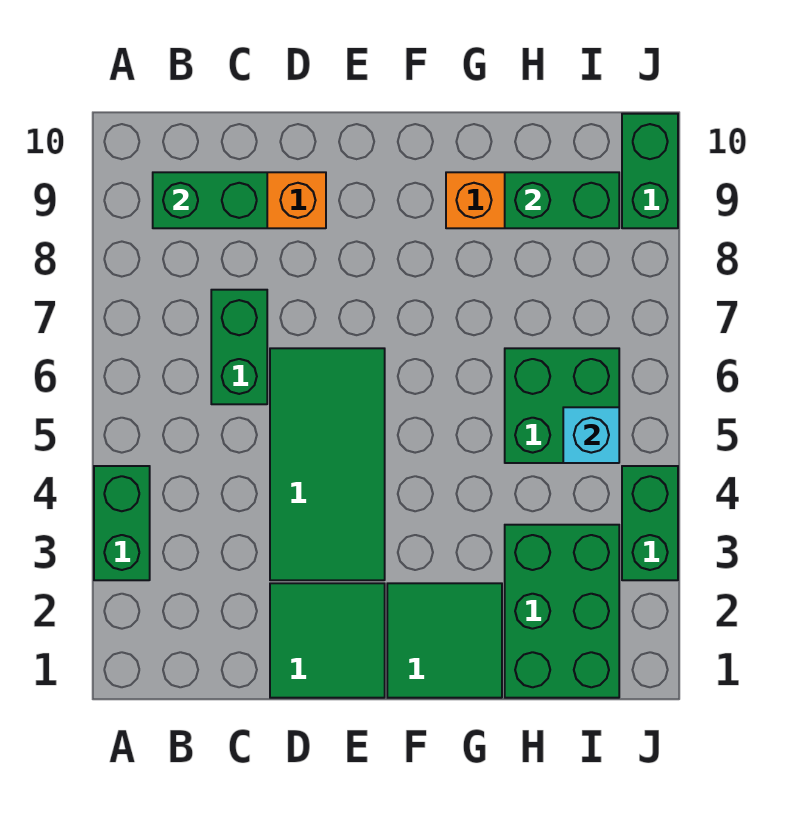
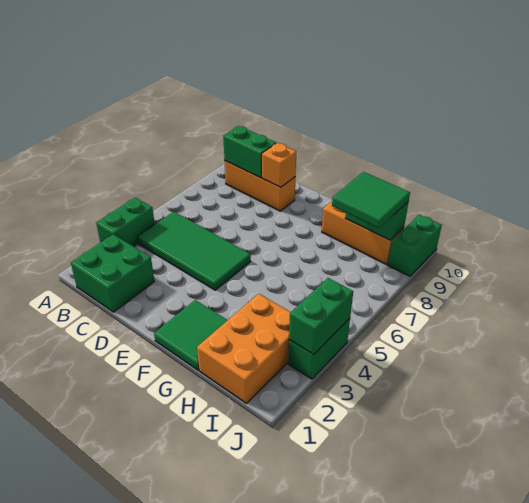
green 1x2 brick [211,290,267,404] -> green 1x2 brick moved to [289,278,353,354]
green 2x2 tile [270,583,385,698] -> green 2x2 tile moved to [332,172,410,228]
green 2x4 tile [270,348,385,580] -> green 2x4 tile turned to [137,212,251,290]
none -> orange 1x1 brick [262,143,296,187]
green 2x3 brick [505,525,619,698] -> orange 2x3 brick [197,294,290,403]
green 2x2 brick [505,348,619,463] -> green 2x2 brick moved to [71,234,154,312]
cyan 1x1 brick [563,407,619,463] -> none

